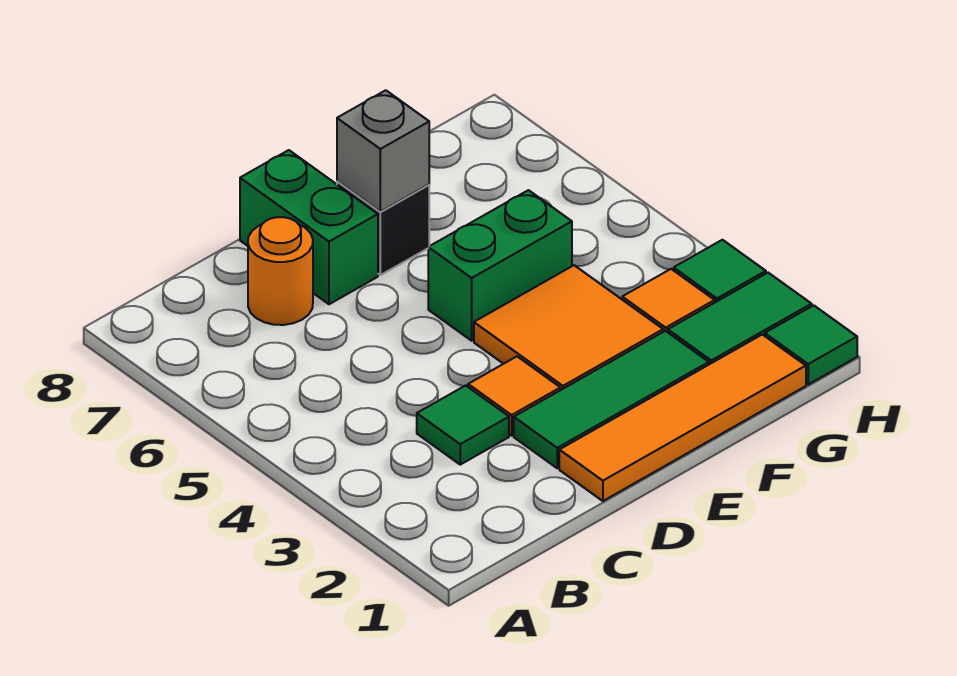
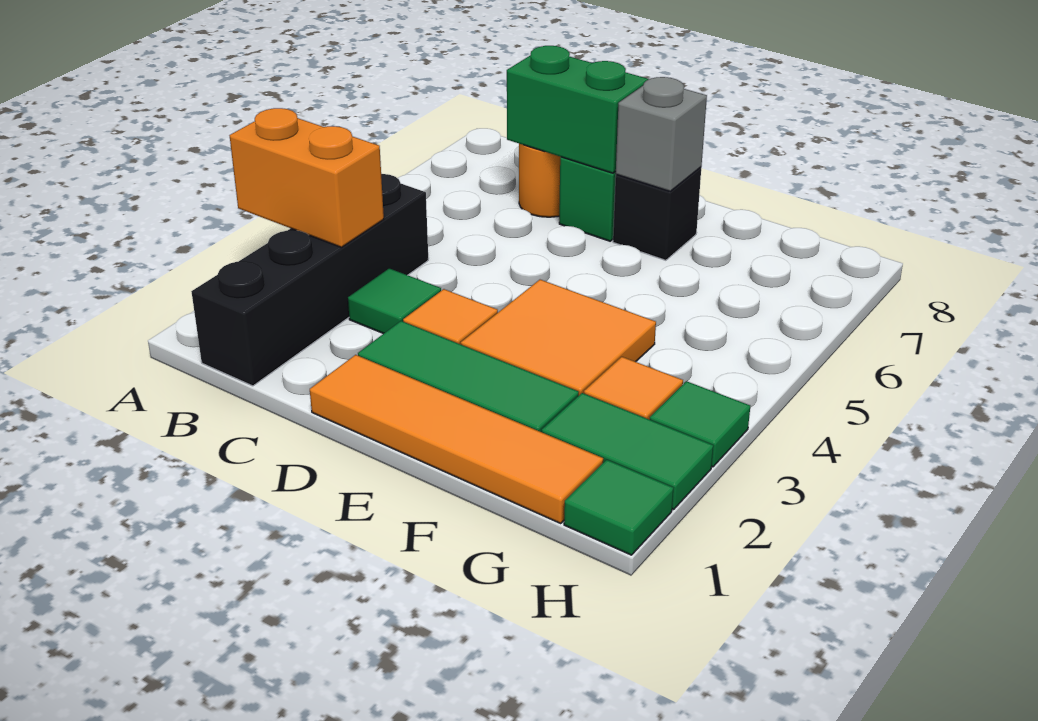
none -> orange 1x2 brick [229,108,384,247]
none -> black 1x4 brick [191,174,428,386]
green 1x2 brick [428,190,572,341] -> green 1x2 brick moved to [507,46,648,173]

